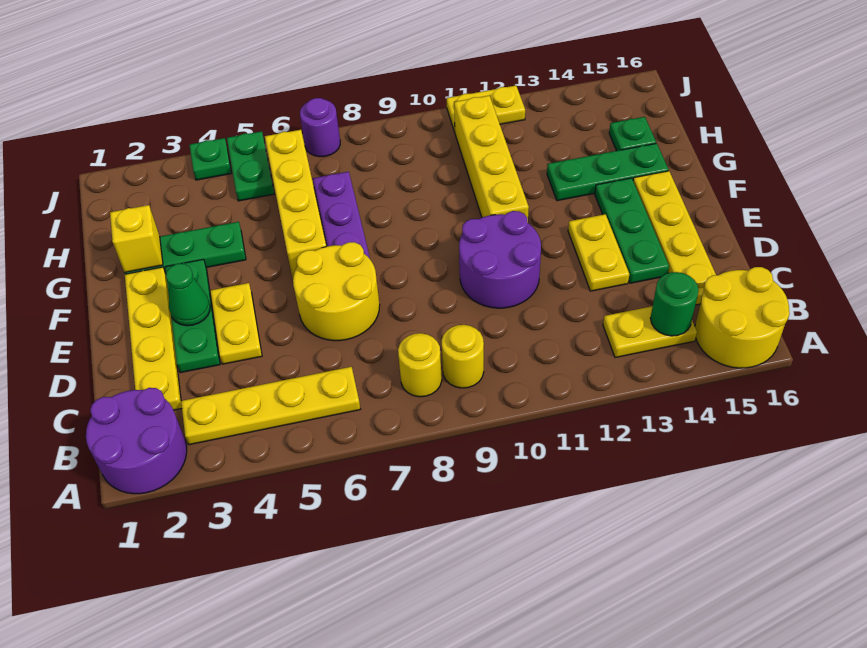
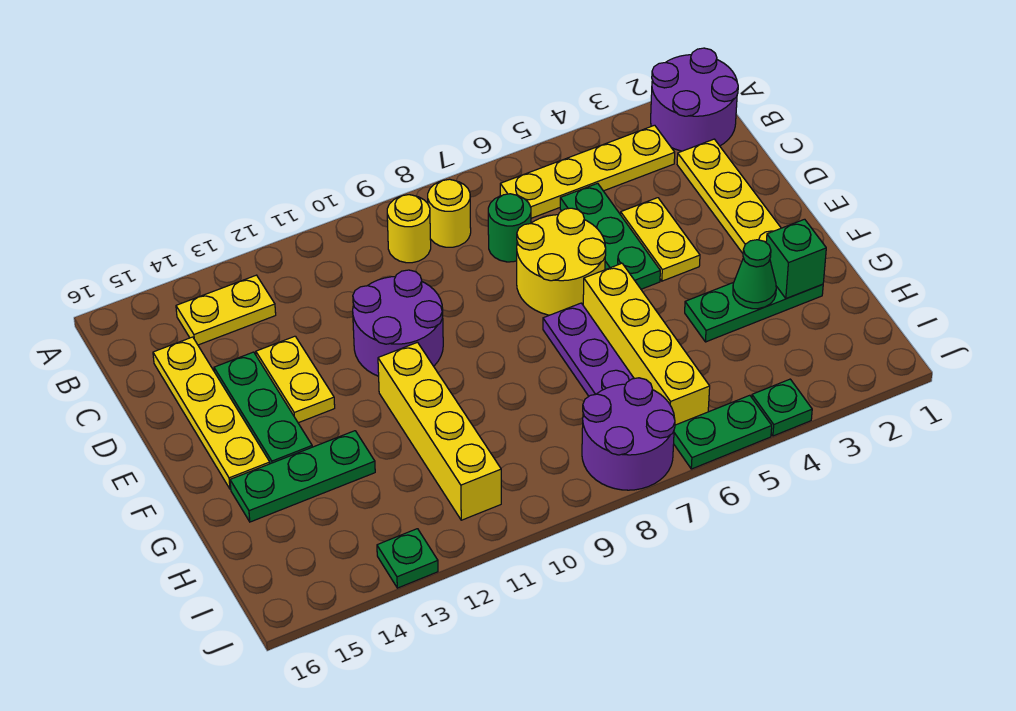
yellow 2x2 round brick [695,267,789,368] -> none
green 1x1 round brick [650,272,699,336] -> green 1x1 round brick moved to [488,194,531,262]
green 1x3 plate [165,259,220,373] -> green 1x3 plate moved to [560,183,660,289]
green 1x1 cone [166,263,210,326] -> green 1x1 cone moved to [733,240,776,309]
yellow 1x1 brick [110,205,163,272] -> green 1x1 brick [766,219,826,299]
green 1x1 plate [609,117,656,151] -> green 1x1 plate moved to [377,529,438,588]
green 1x2 plate [227,131,274,201] -> green 1x2 plate turned to [674,395,772,469]
purple 1x1 round brick [300,98,340,157] -> purple 2x2 round brick [582,378,675,490]
yellow 1x2 plate [447,86,525,132] -> none

